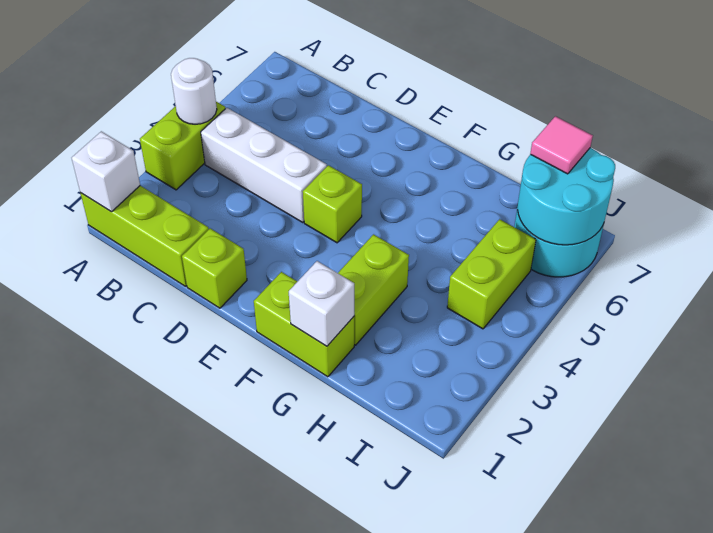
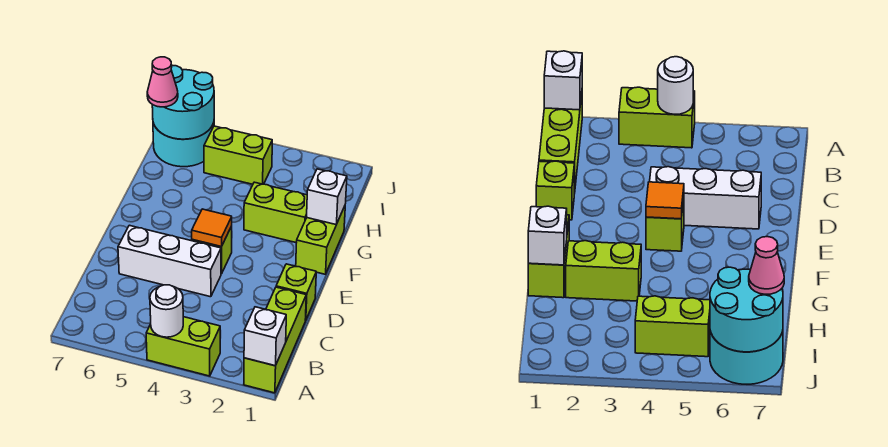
white 1x3 brick [201,108,327,222] -> white 1x3 brick turned to [118,225,221,297]
none -> orange 1x1 tile [192,209,232,247]
pink 1x1 tile [530,116,593,174] -> pink 1x1 cone [147,57,178,107]

